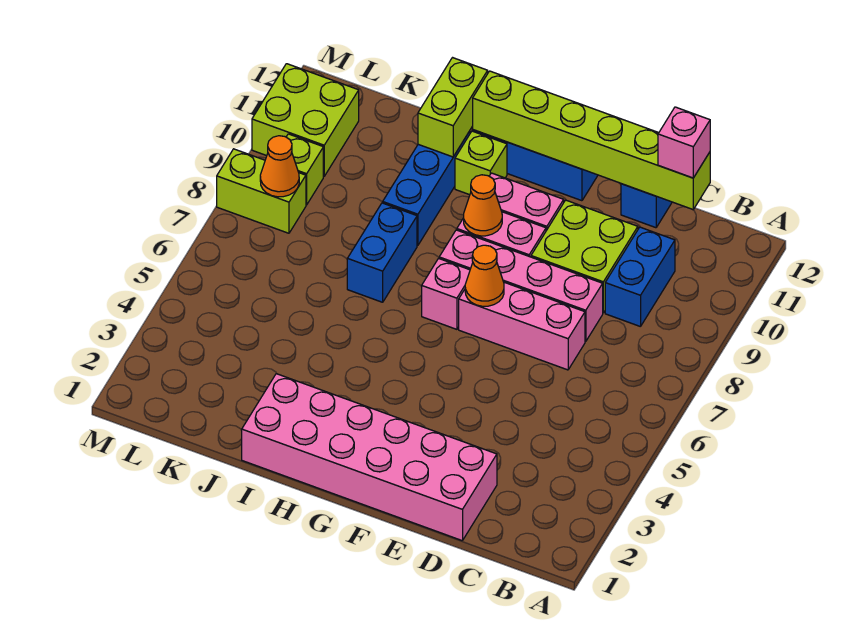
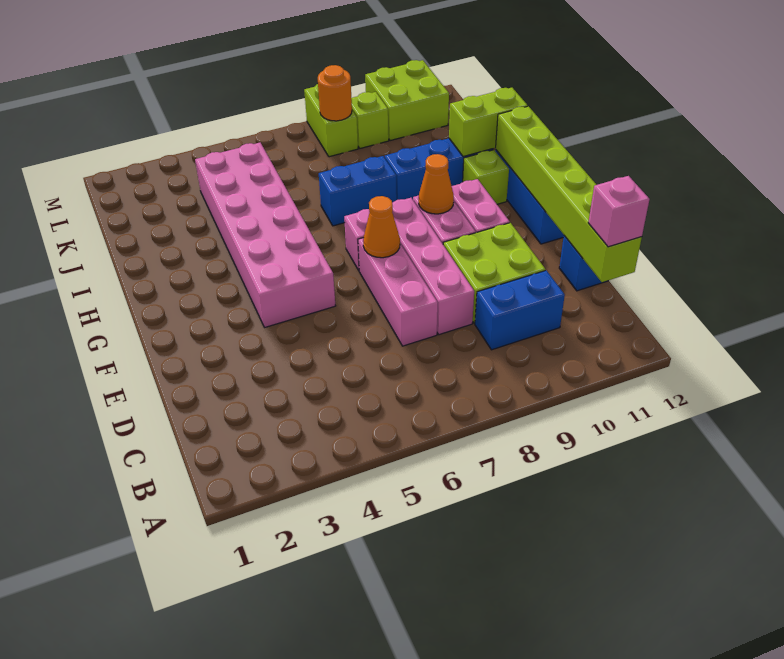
pink 2x6 brick [242,374,497,541] -> pink 2x6 brick moved to [195,143,336,327]
orange 1x1 cone [260,136,299,197] -> orange 1x1 round brick [318,65,352,121]

